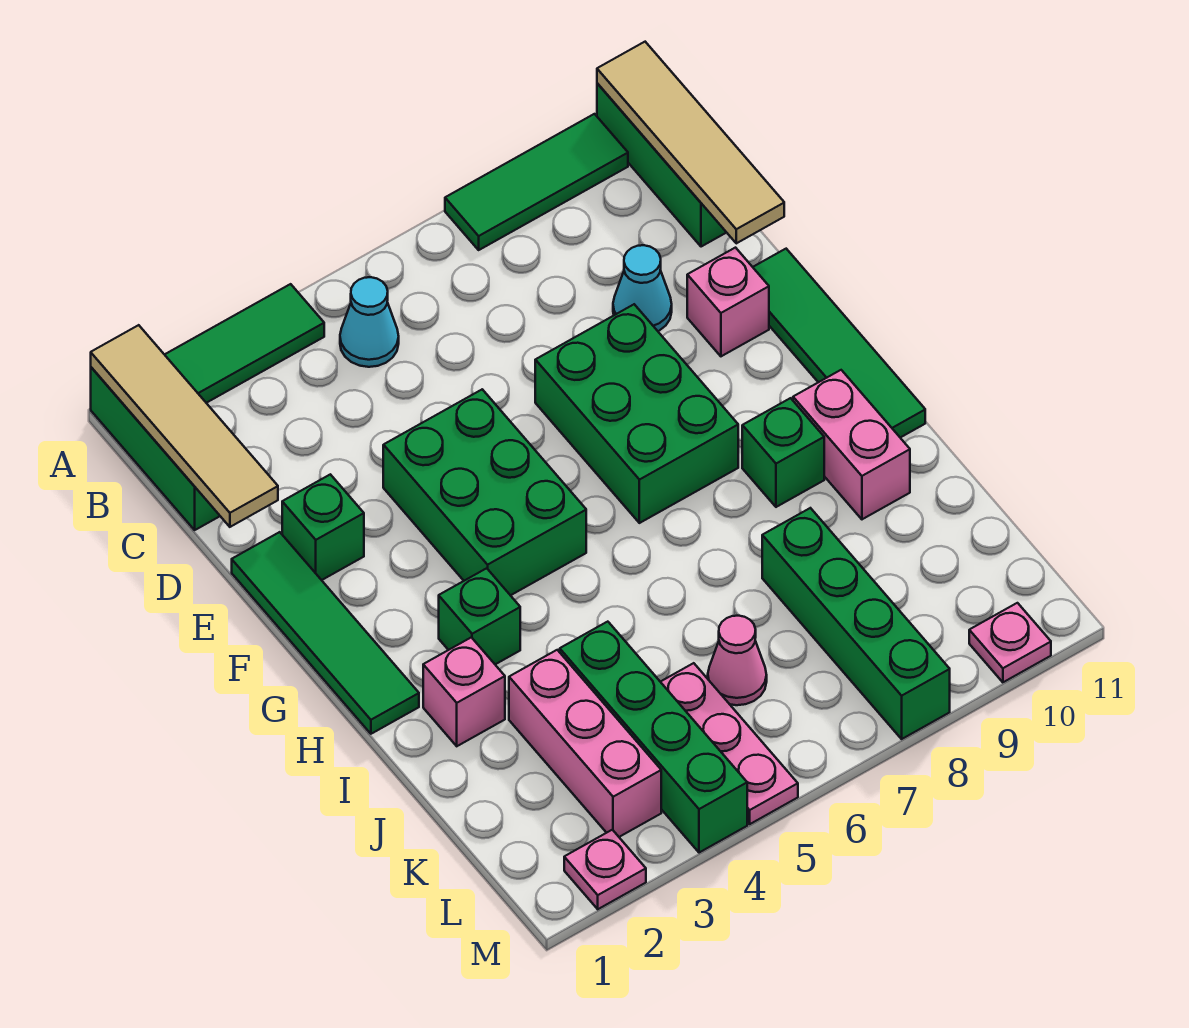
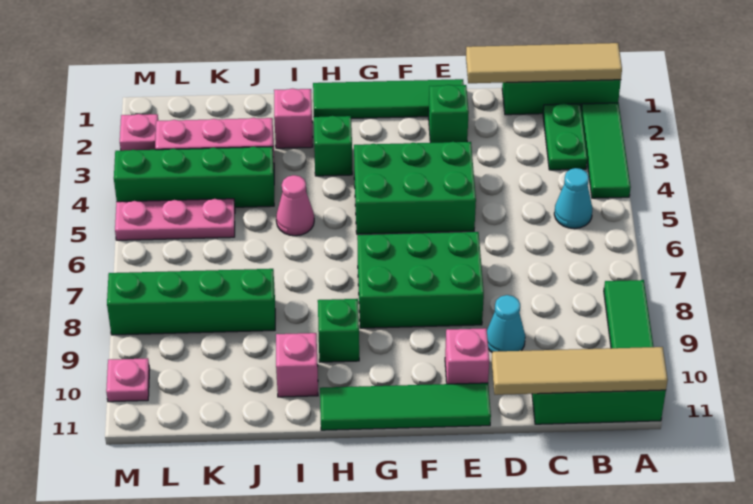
none -> green 1x2 plate [543,104,587,170]
pink 1x2 brick [793,370,910,519] -> pink 1x1 brick [276,333,318,397]
pink 1x1 cone [708,616,767,705] -> pink 1x1 cone moved to [276,175,314,236]

